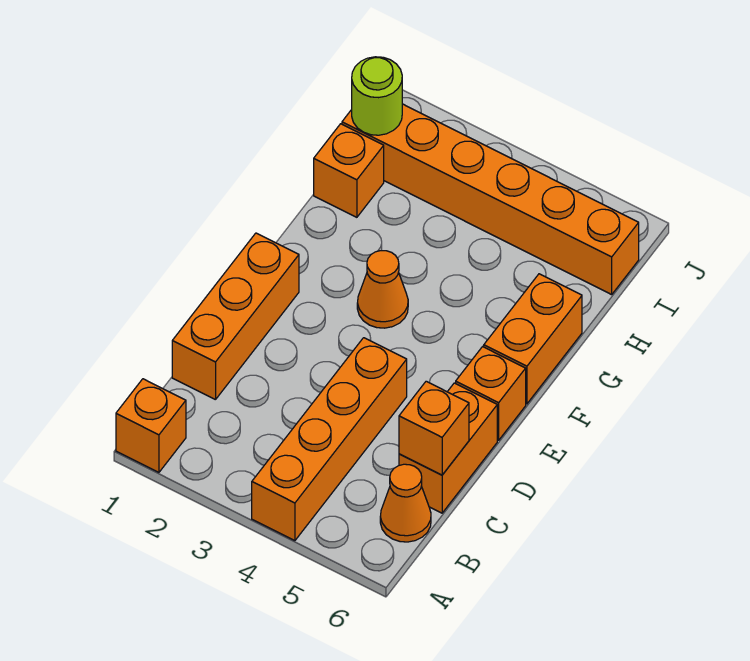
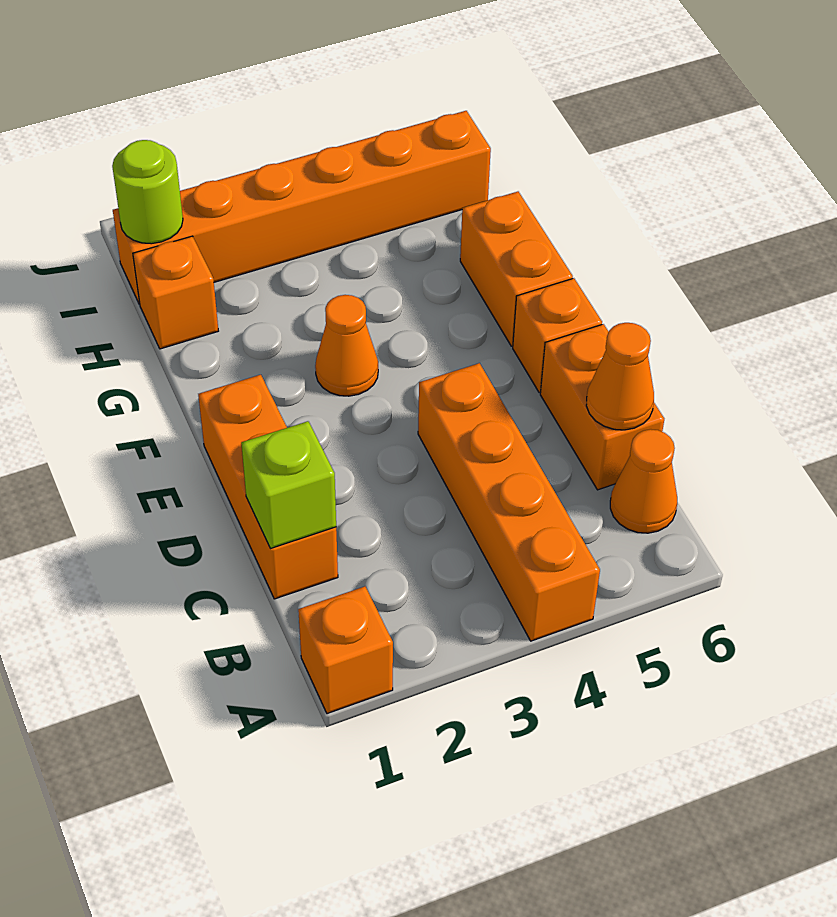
none -> lime 1x1 brick [241,421,336,549]
orange 1x1 brick [399,381,469,475] -> orange 1x1 cone [586,323,654,430]

